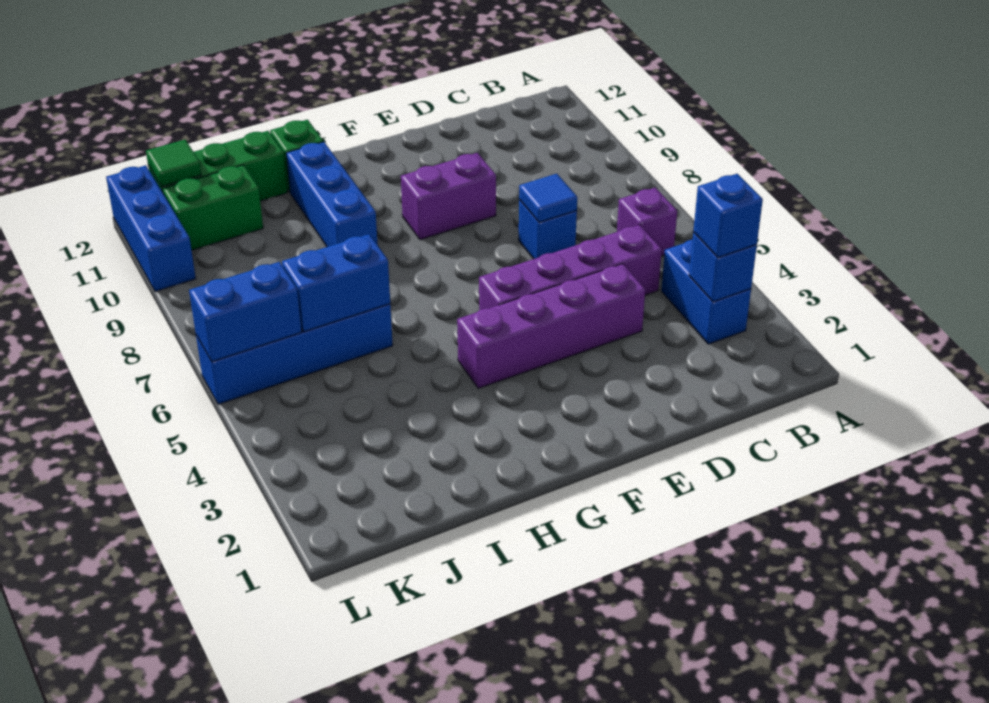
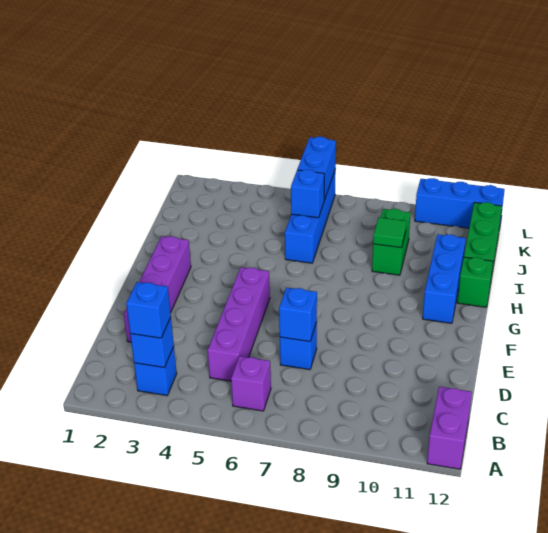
blue 1x2 brick [661,240,751,344] -> blue 1x1 brick [134,347,177,396]
purple 1x4 brick [457,264,645,388] -> purple 1x4 brick moved to [124,236,191,342]
blue 1x1 tile [519,174,577,222] -> blue 1x1 brick [279,288,317,342]
purple 1x2 brick [401,153,496,240] -> purple 1x2 brick moved to [427,387,472,469]
blue 1x3 brick [286,142,378,247] -> blue 1x3 brick turned to [423,234,466,323]
blue 1x2 brick [282,234,390,332] -> blue 1x1 brick [291,170,324,218]
green 1x2 brick [163,165,263,250] -> green 1x2 brick moved to [372,209,410,275]
green 1x1 tile [146,140,201,187] -> green 1x1 tile moved to [373,217,407,248]

